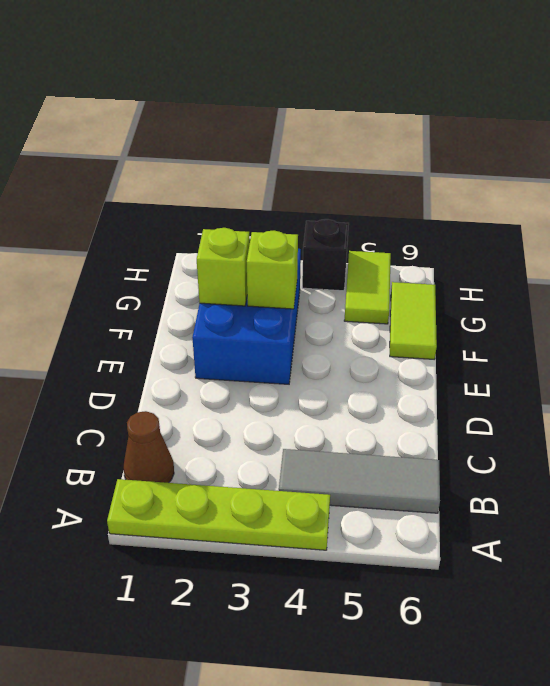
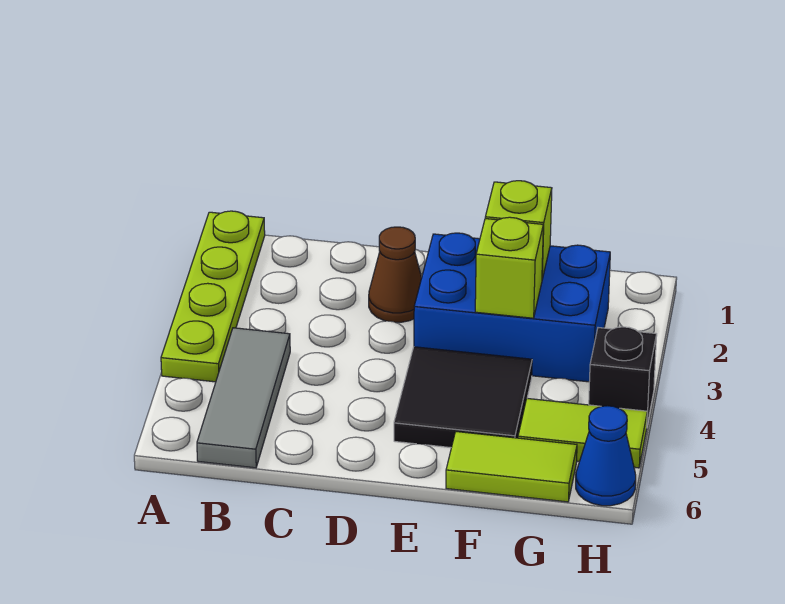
brown 1x1 cone [124,411,174,483] -> brown 1x1 cone moved to [369,227,422,322]
none -> black 2x2 tile [394,347,532,448]
none -> blue 1x1 cone [576,406,636,506]

